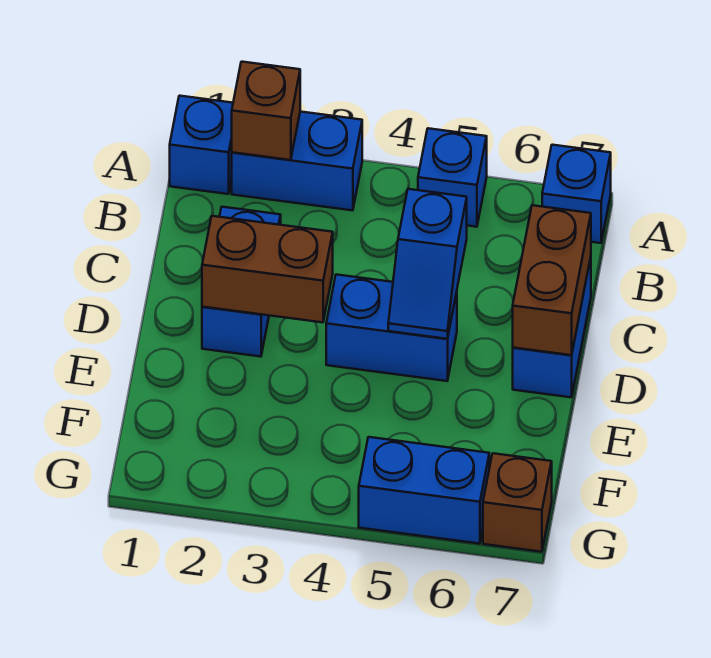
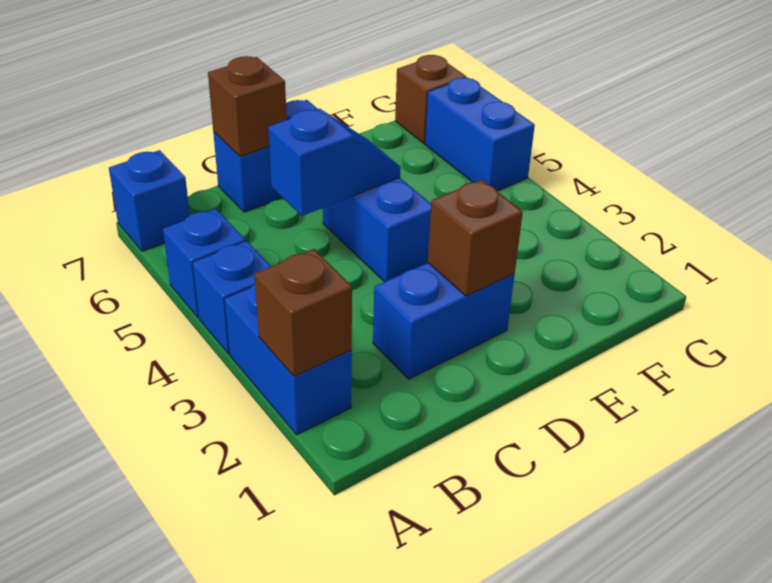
blue 1x1 brick [170,96,233,194] -> blue 1x1 brick moved to [193,241,271,354]
brown 1x2 brick [513,205,591,355] -> brown 1x1 brick [208,56,287,157]
brown 1x2 brick [202,216,333,322] -> brown 1x1 brick [428,180,523,296]

